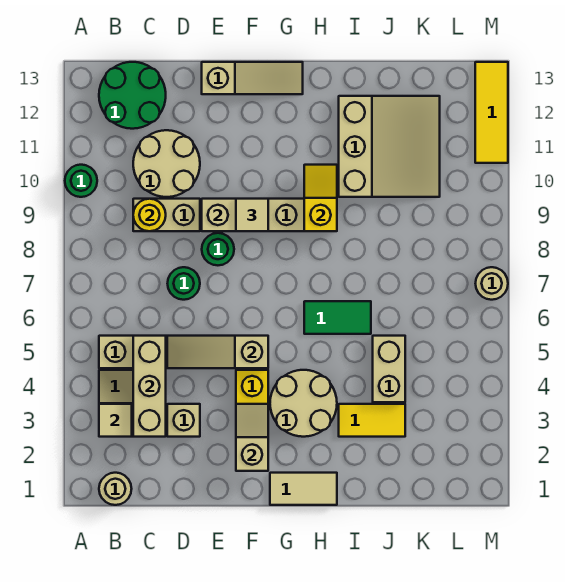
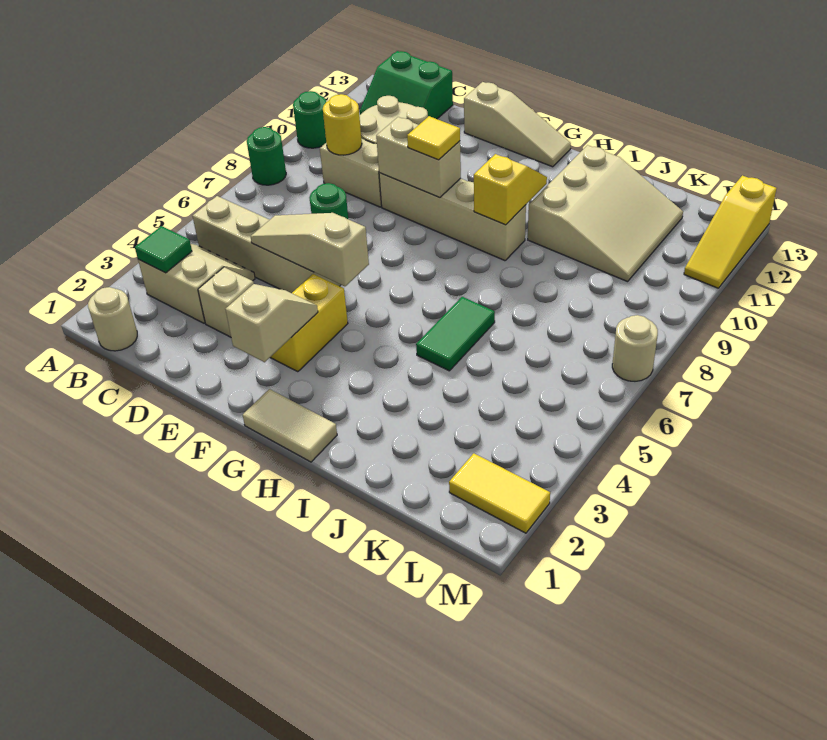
tan 1x1 tile [99,404,132,437] -> green 1x1 tile [135,226,192,273]
green 2x2 round brick [99,62,166,129] -> green 2x2 slope [360,51,453,119]
tan 1x3 brick [133,336,166,437] -> none
green 1x1 round brick [202,233,234,265] -> green 1x1 round brick moved to [247,127,286,185]
tan 1x1 tile [236,199,268,231] -> yellow 1x1 tile [407,116,460,160]
tan 2x2 round brick [270,370,337,437] -> none
green 1x2 tile [304,301,371,334] -> green 1x2 tile turned to [416,297,495,371]
yellow 1x2 tile [339,404,405,437] -> yellow 1x2 tile moved to [449,453,550,533]
tan 1x2 brick [373,336,405,402] -> none
yellow 1x3 tile [475,62,508,163] -> yellow 1x3 slope [684,175,777,288]

